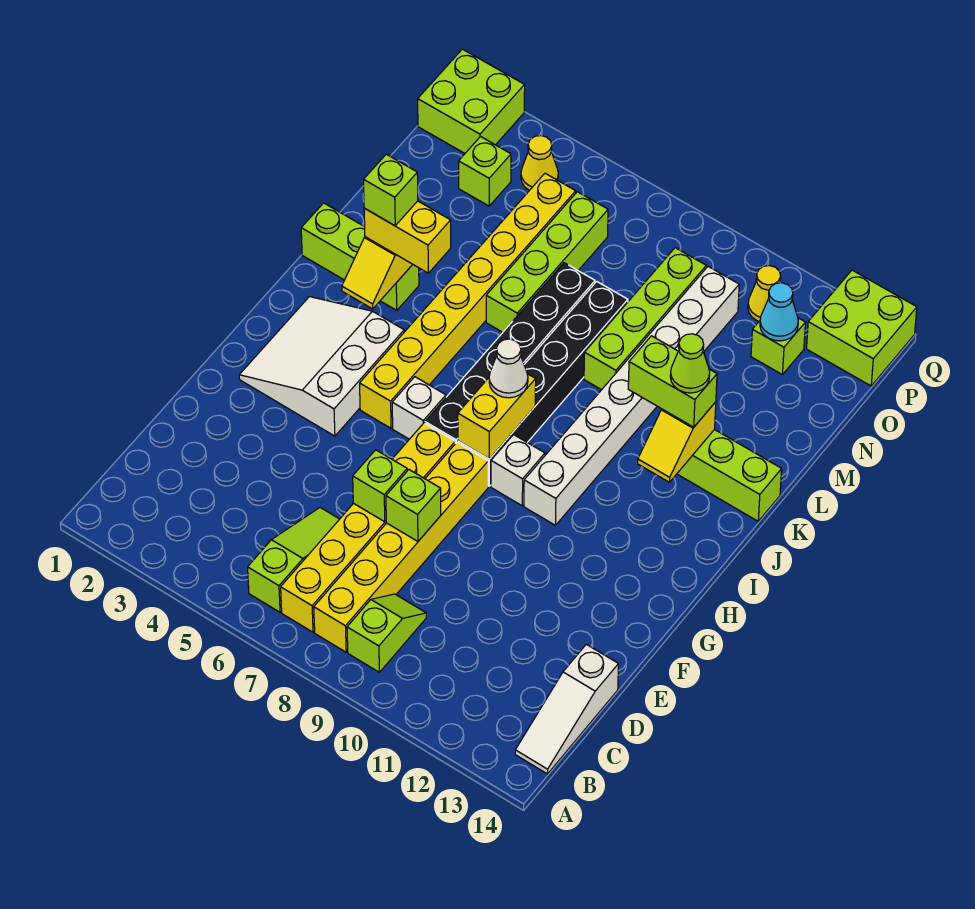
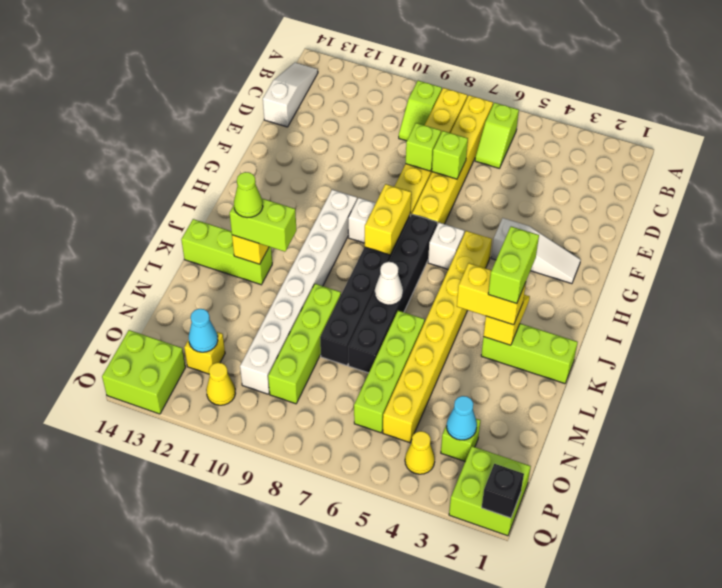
lime 1x3 slope [248,508,339,612] -> lime 1x2 slope [475,103,519,168]
white 3x3 slope [239,297,404,436] -> white 1x3 slope [492,218,581,284]
white 1x1 cone [489,339,528,398] -> white 1x1 cone moved to [375,262,403,305]
lime 1x1 brick [364,154,418,226] -> lime 1x2 brick [488,227,539,304]
none -> cyan 1x1 cone [447,396,477,440]
lime 1x1 brick [751,318,806,374] -> yellow 1x1 brick [184,332,225,374]
none -> black 1x1 brick [482,464,524,518]

